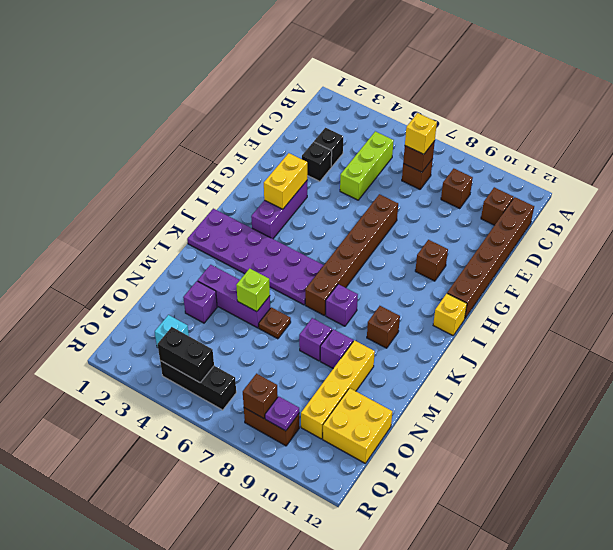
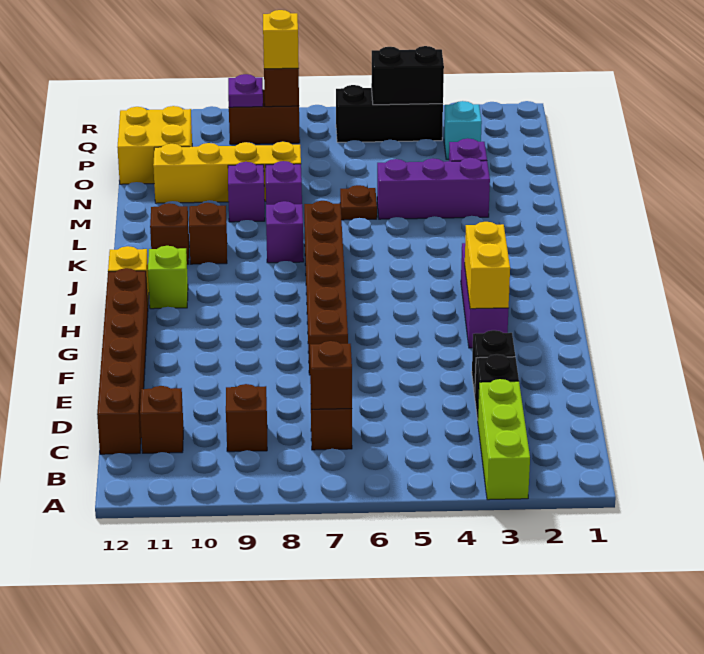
lime 1x3 brick [340,131,394,200] -> lime 1x3 brick moved to [478,379,530,500]
yellow 1x1 brick [405,113,437,154] -> yellow 1x1 brick moved to [263,10,299,69]
brown 1x1 brick [415,240,448,281] -> brown 1x1 brick moved to [150,203,189,264]
purple 2x6 plate [187,209,324,305] -> none
lime 1x1 brick [236,269,270,312] -> lime 1x1 brick moved to [148,246,188,309]
yellow 1x4 brick [301,340,375,439] -> yellow 1x4 brick turned to [153,142,301,203]

